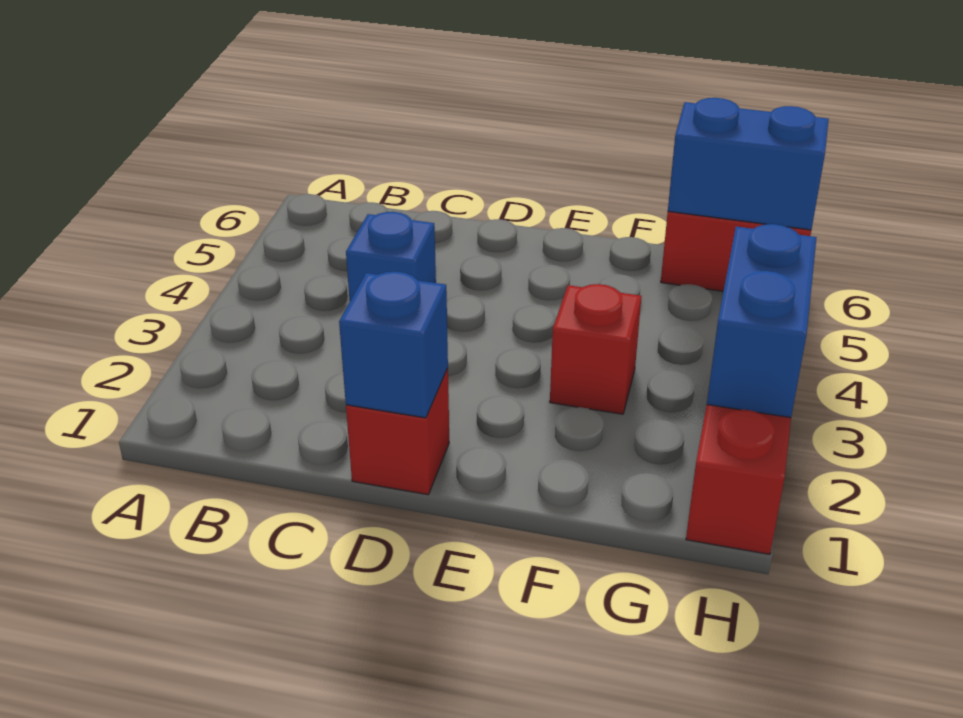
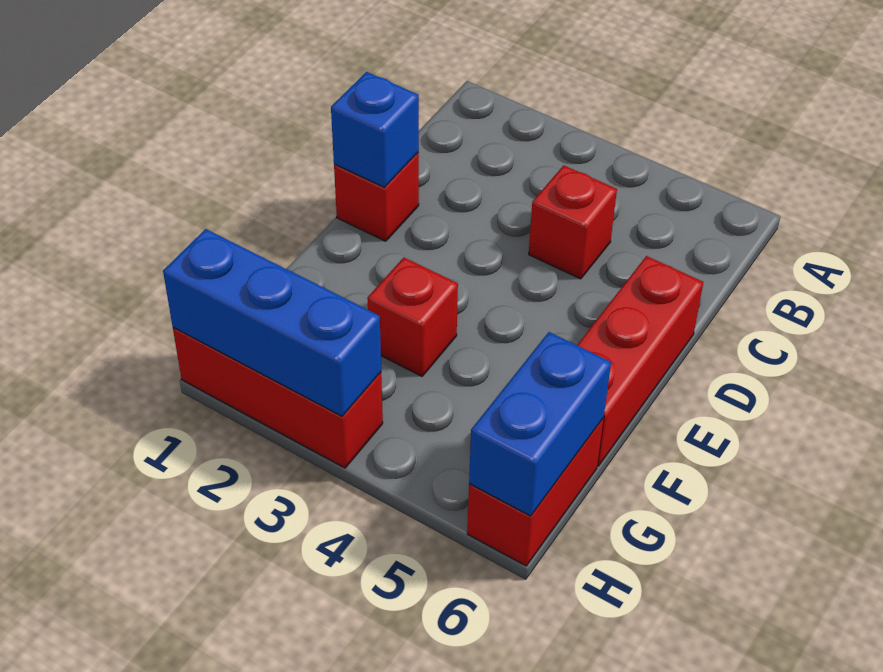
blue 1x1 brick [346,212,436,301] -> red 1x1 brick [529,165,617,279]
none -> red 1x3 brick [577,256,703,466]
blue 1x2 brick [707,224,817,418] -> blue 1x3 brick [163,229,381,416]

